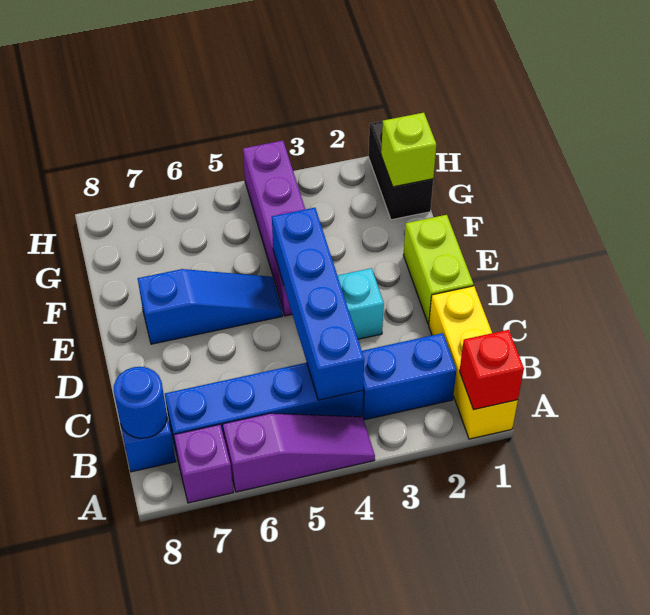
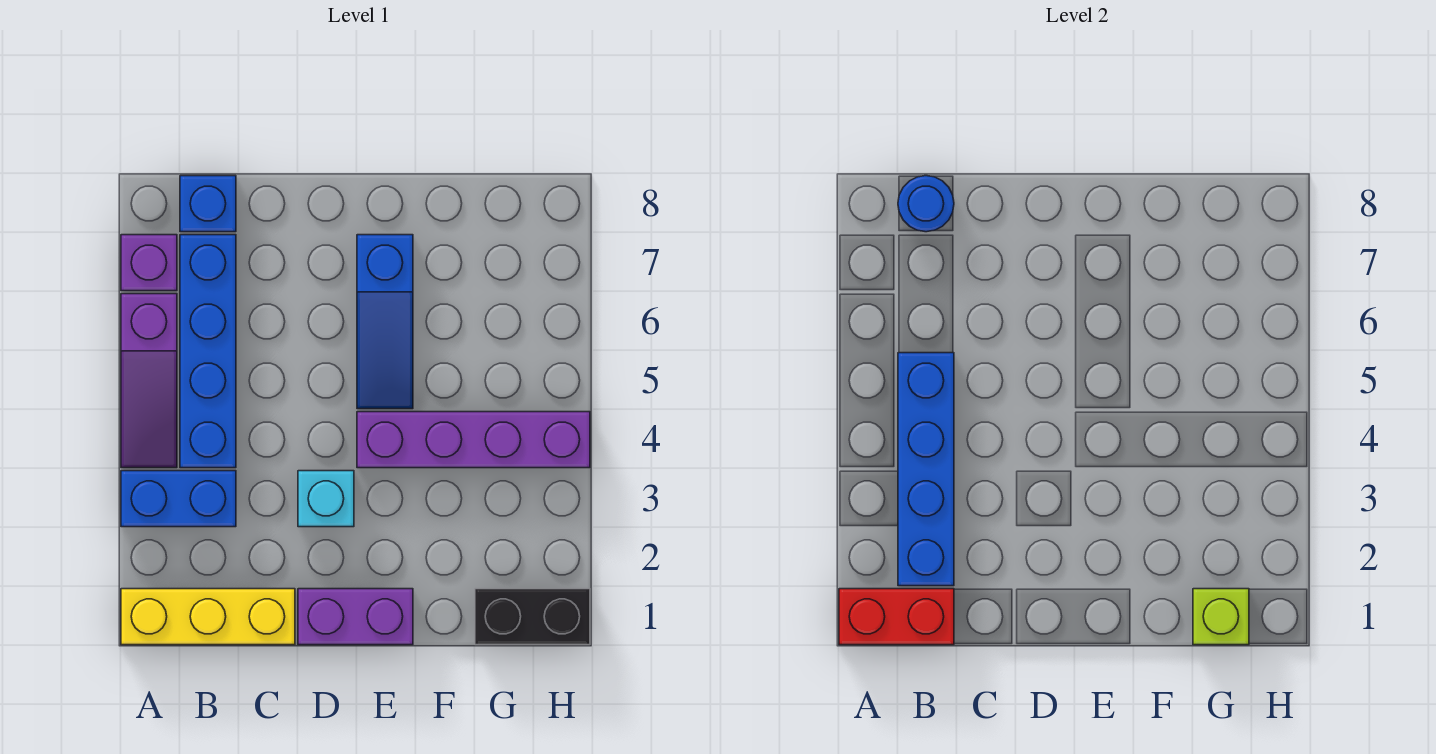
red 1x1 brick [460,330,524,410] -> red 1x2 brick [839,589,954,645]
blue 1x2 brick [362,333,456,420] -> blue 1x2 brick turned to [121,471,236,527]
blue 1x4 brick [272,208,364,400] -> blue 1x4 brick turned to [898,353,954,586]
lime 1x2 brick [404,215,474,324] -> purple 1x2 brick [298,589,413,645]

